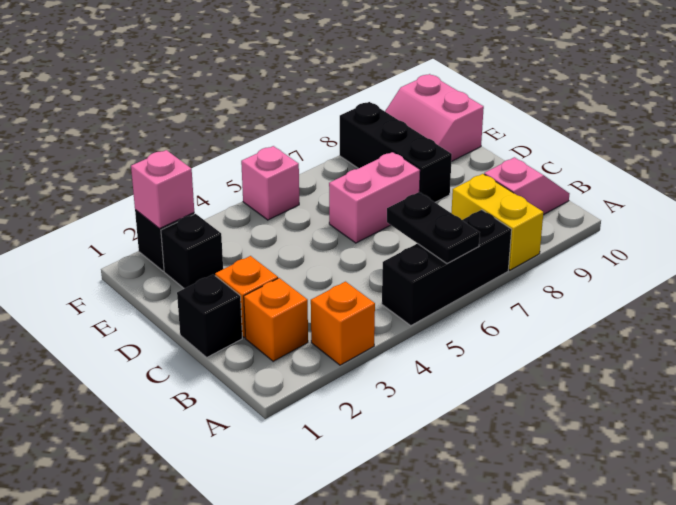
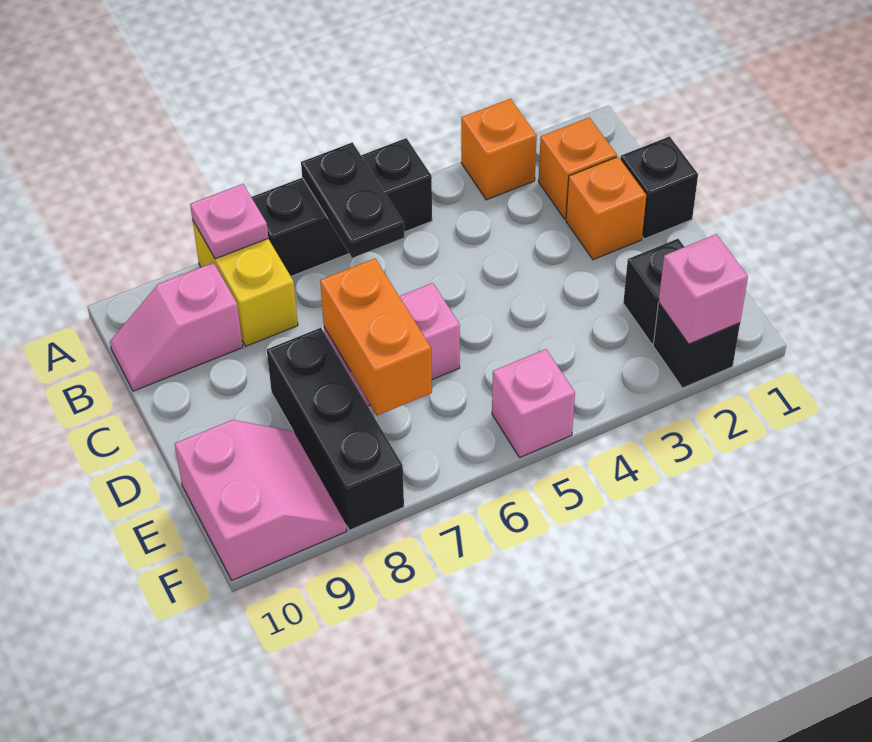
none -> pink 1x1 plate [190,184,268,259]
none -> orange 1x2 brick [320,259,432,415]

